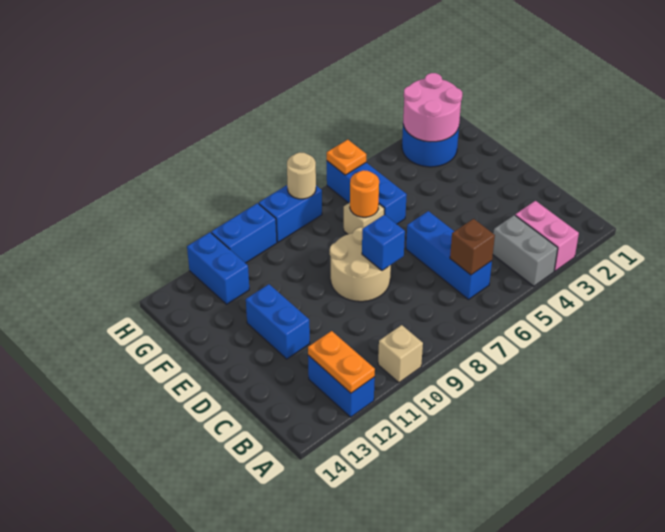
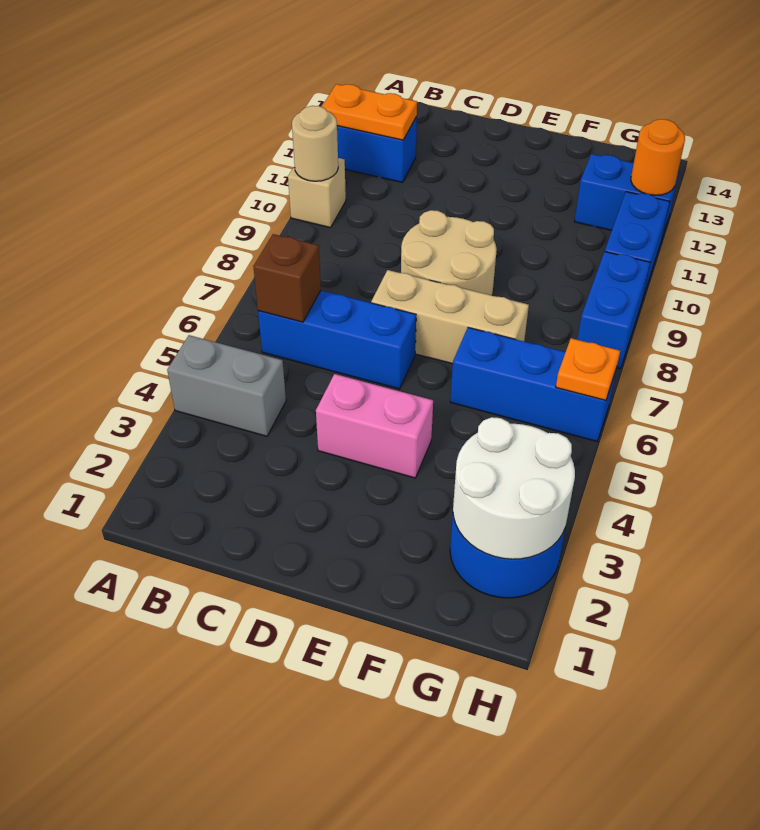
pink 1x2 brick [515,201,579,271] -> pink 1x2 brick moved to [316,374,433,478]
blue 1x1 brick [362,215,405,270] -> none
blue 1x2 brick [246,284,310,359] -> none
tan 1x1 brick [344,203,384,234] -> tan 1x3 brick [371,270,529,364]
orange 1x1 round brick [350,170,379,217] -> orange 1x1 round brick moved to [631,119,685,195]
pink 2x2 round brick [403,73,462,142] -> white 2x2 round brick [453,417,575,559]
tan 1x1 round brick [287,152,316,199] -> tan 1x1 round brick moved to [292,106,338,181]

